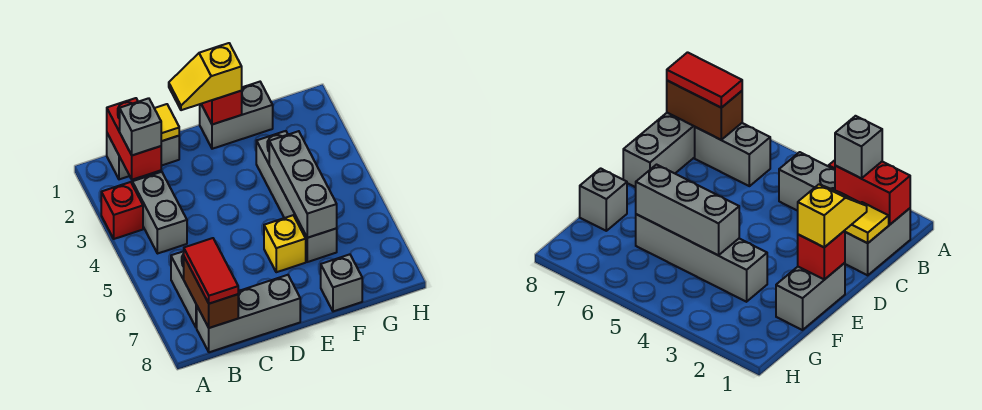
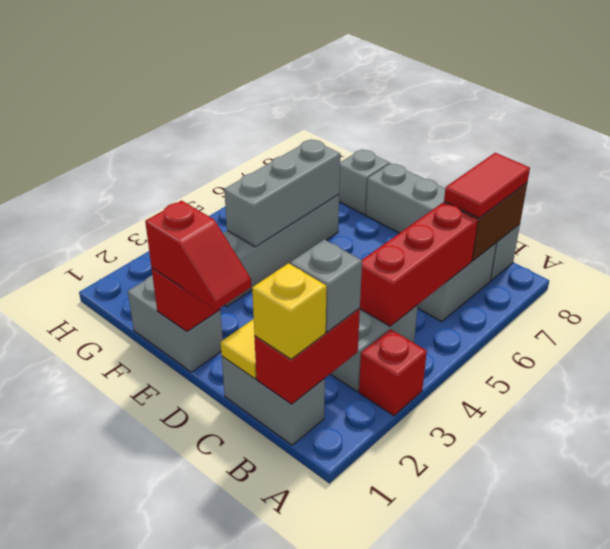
none -> red 1x3 brick [360,203,478,326]
grey 1x3 brick [197,275,300,352] -> grey 1x4 brick [366,163,520,280]
yellow 1x2 slope [169,43,242,110] -> red 1x2 slope [145,201,251,310]
yellow 1x1 brick [264,215,306,272] -> yellow 1x1 brick moved to [252,263,327,359]

